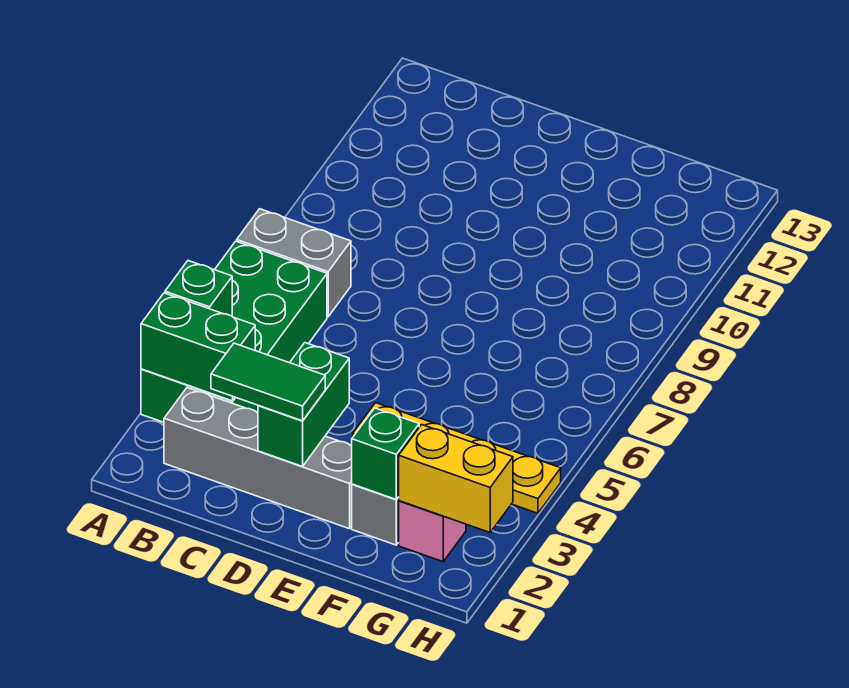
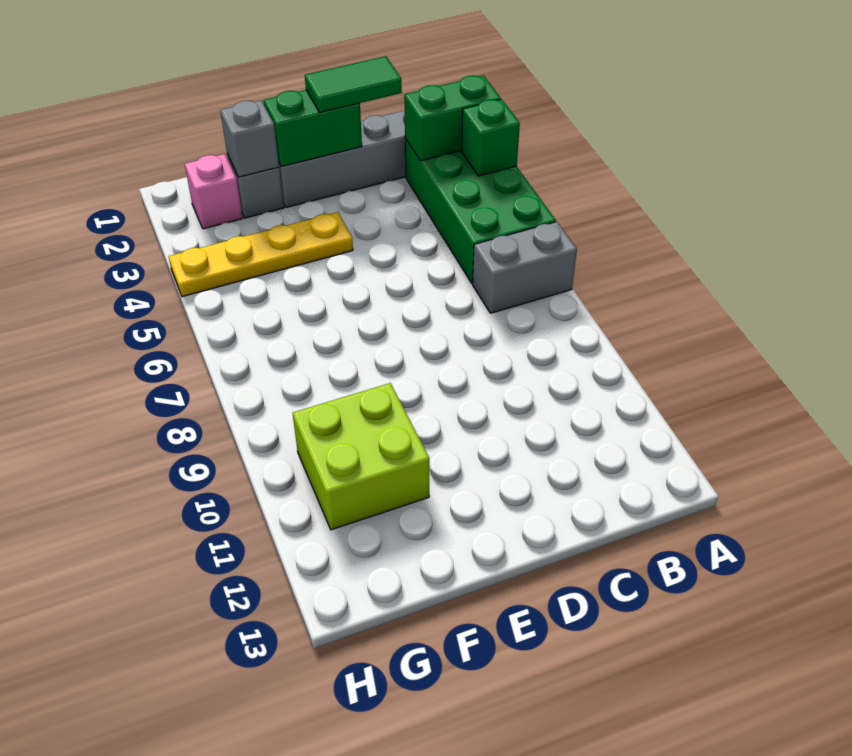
green 1x2 brick [258,343,349,466] -> green 1x2 brick turned to [264,90,362,167]
green 1x1 brick [352,408,419,499] -> grey 1x1 brick [220,100,279,177]
none -> lime 2x2 brick [293,383,429,530]
yellow 1x2 brick [399,425,513,532] -> none

